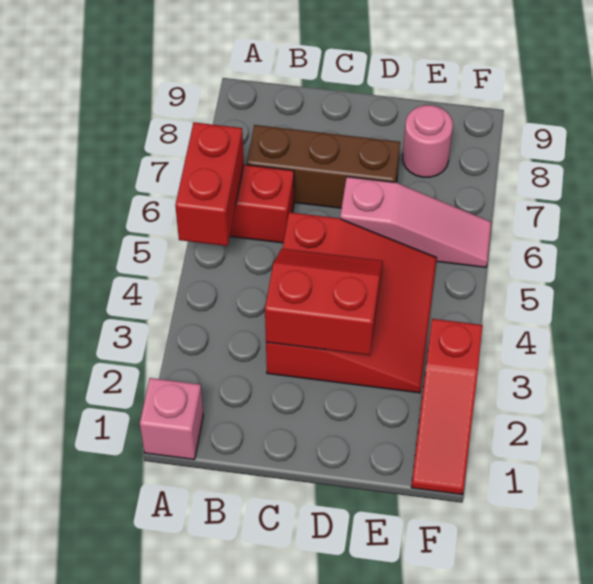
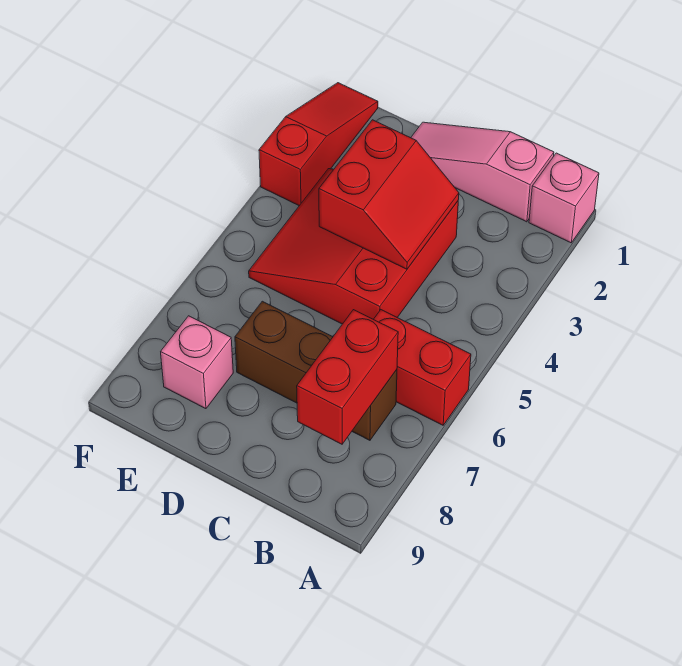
red 1x2 brick [175,122,244,246] -> red 1x2 brick moved to [297,310,398,444]
red 2x2 slope [265,249,383,355] -> red 2x2 slope turned to [319,120,459,269]
pink 1x3 slope [340,177,492,267] -> pink 1x3 slope moved to [411,122,554,222]
pink 1x1 round brick [403,105,453,177] -> pink 1x1 brick [161,316,233,409]

